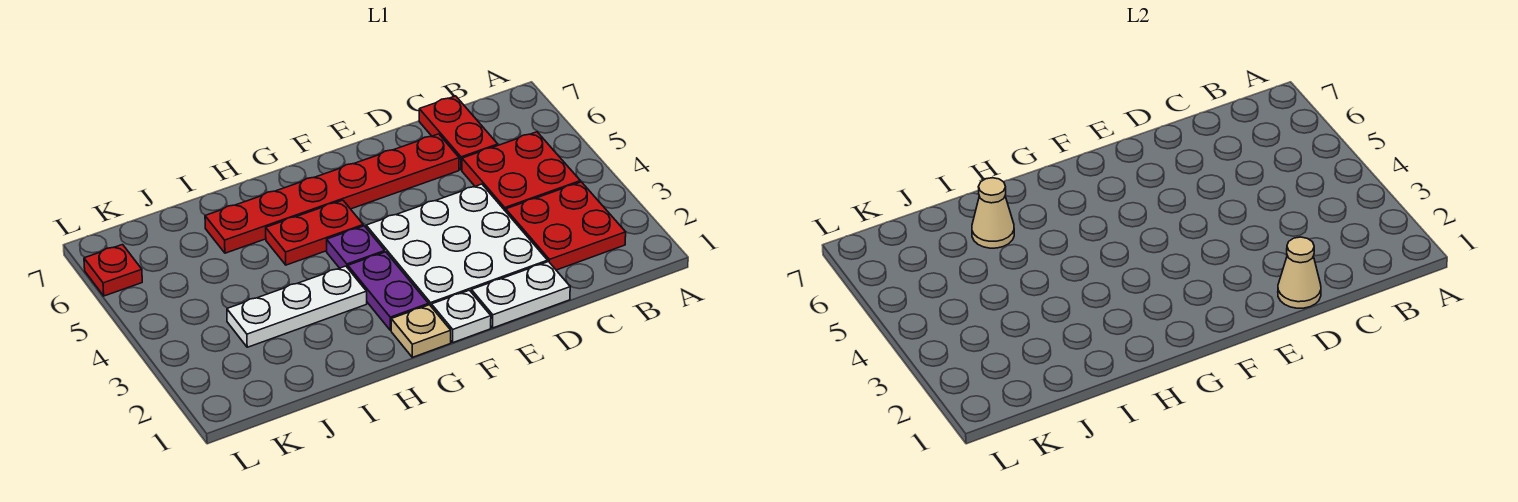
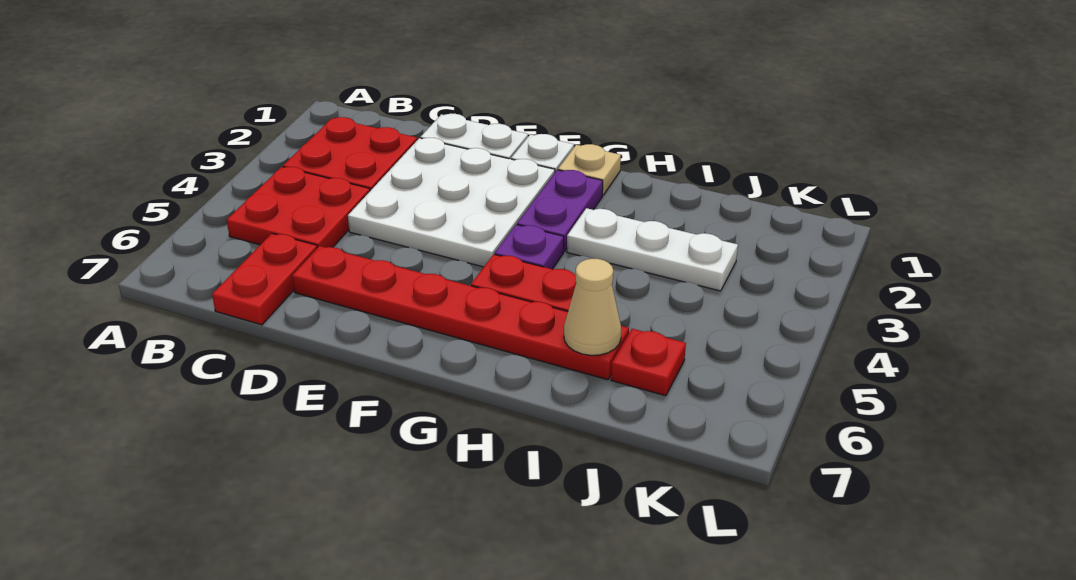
tan 1x1 cone [1278,237,1321,308] -> none
red 1x1 plate [84,245,142,296] -> red 1x1 plate moved to [611,329,686,396]

